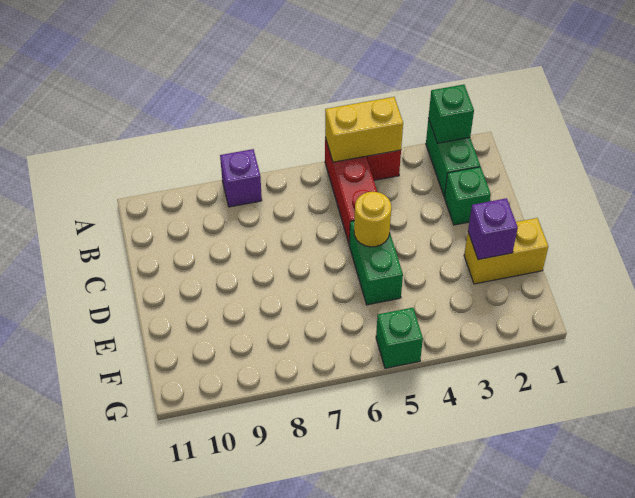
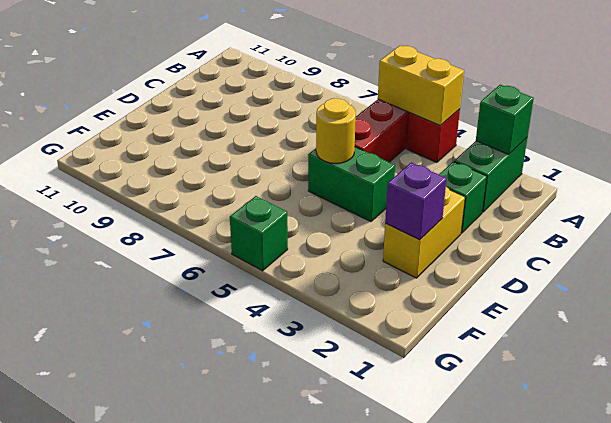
purple 1x1 brick [220,149,262,207] -> none
green 1x2 brick [349,221,403,305] -> green 1x2 brick turned to [308,147,395,222]
yellow 1x2 brick [464,218,548,284] -> yellow 1x2 brick turned to [383,187,465,278]

